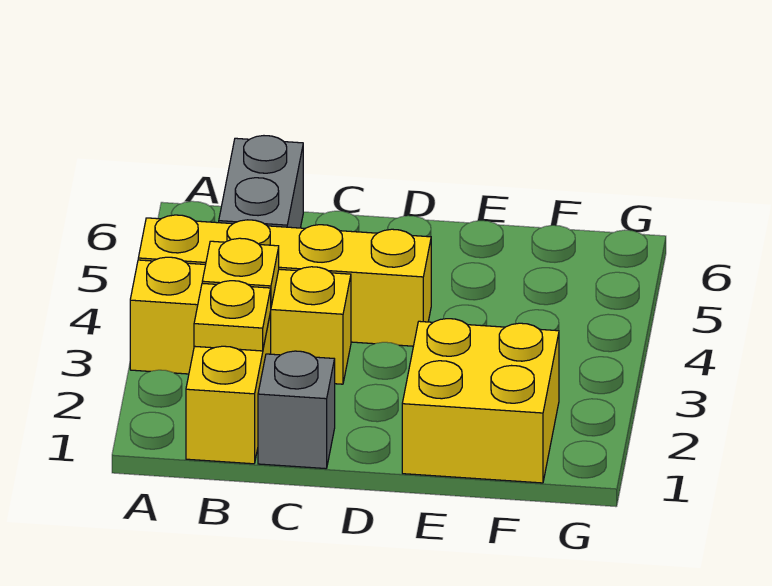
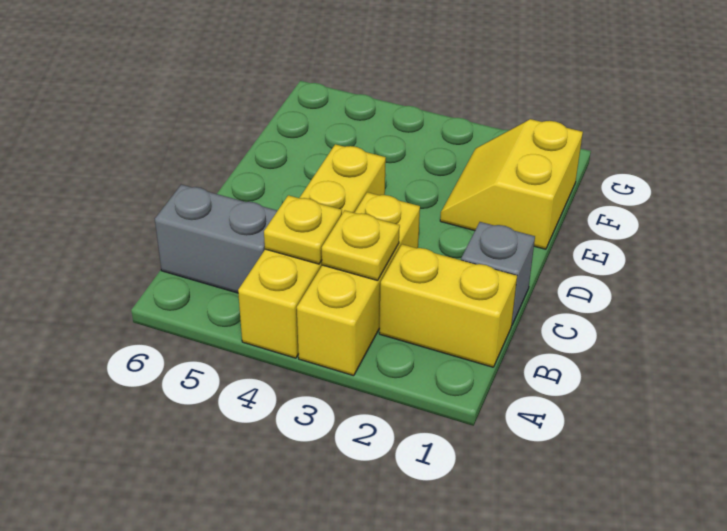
yellow 1x1 plate [194,281,271,351] -> yellow 1x1 plate moved to [264,195,342,264]
yellow 2x2 brick [402,319,559,483] -> yellow 2x2 slope [440,119,583,249]

